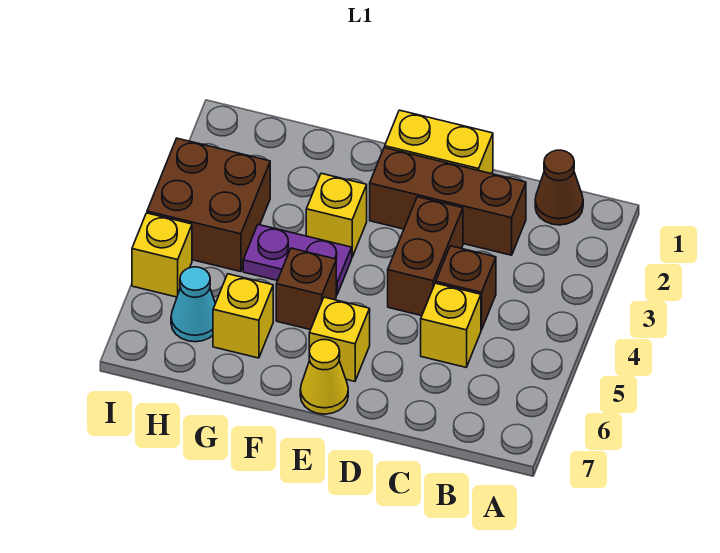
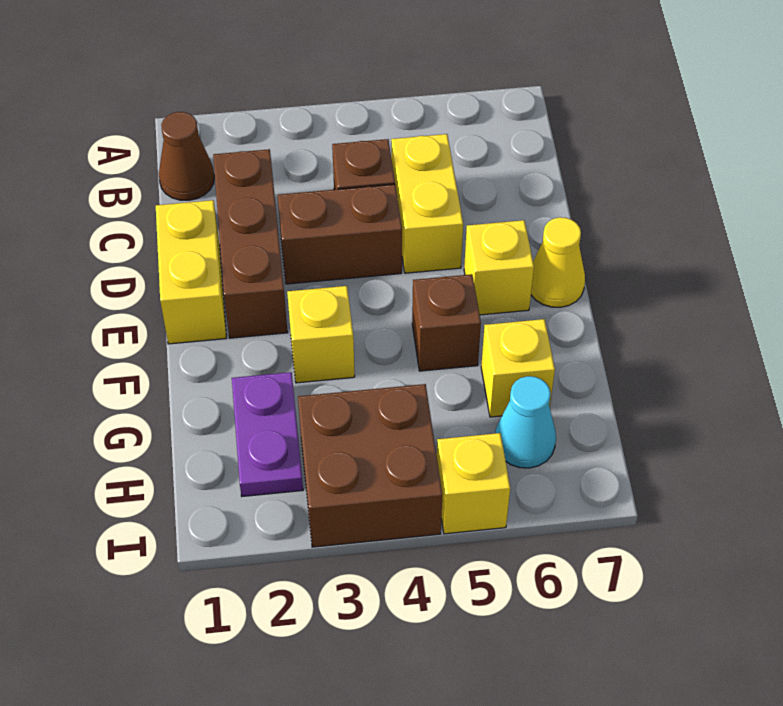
yellow 1x1 brick [421,283,481,367] -> yellow 1x2 brick [391,134,463,273]
purple 1x2 plate [243,225,352,295] -> purple 1x2 plate moved to [232,372,303,496]

